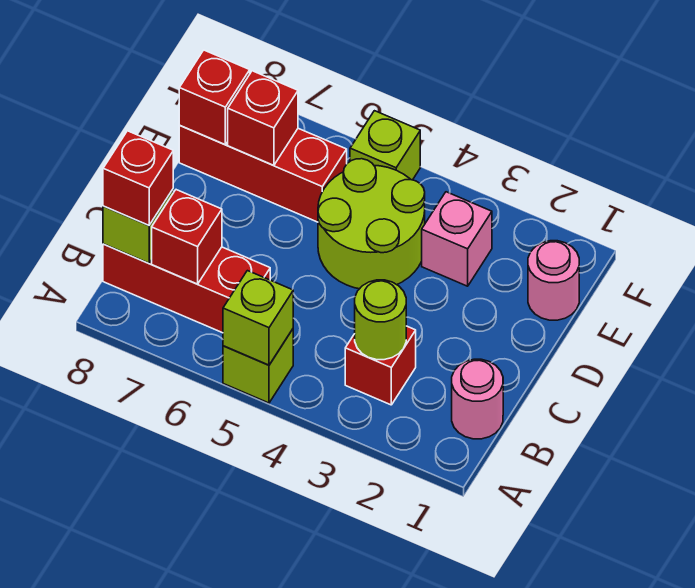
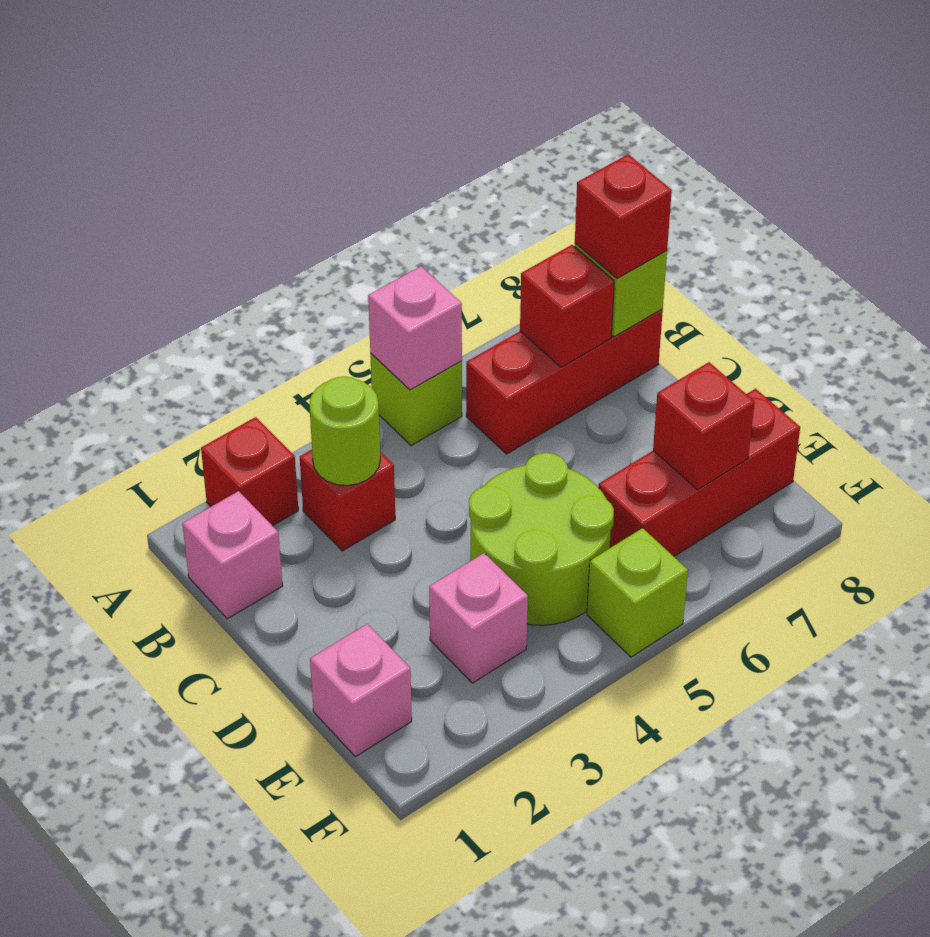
lime 1x1 brick [223,271,293,365] -> pink 1x1 brick [368,266,462,390]
pink 1x1 round brick [452,359,503,439] -> pink 1x1 brick [182,491,283,619]
pink 1x1 round brick [528,241,579,320] -> pink 1x1 brick [310,624,412,757]
red 1x1 brick [179,50,250,145] -> red 1x1 brick moved to [201,417,298,526]

